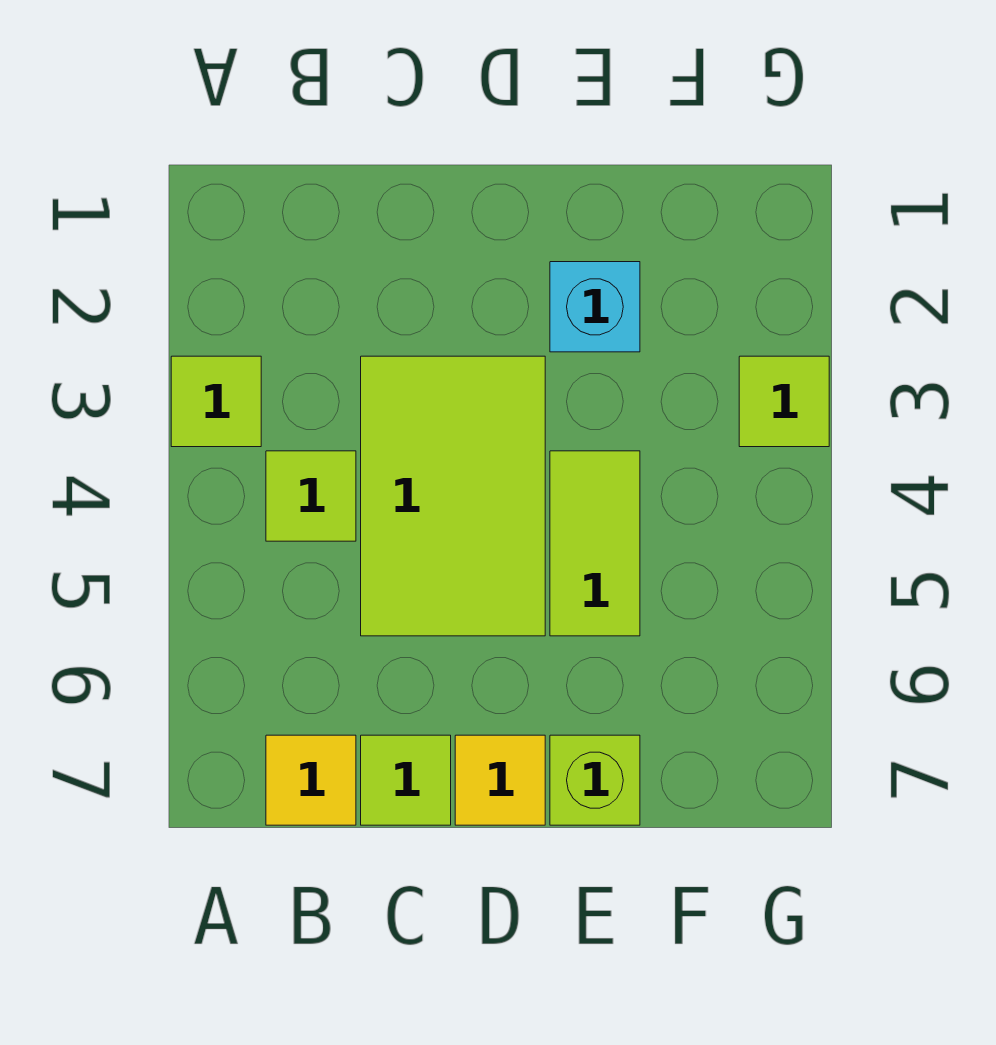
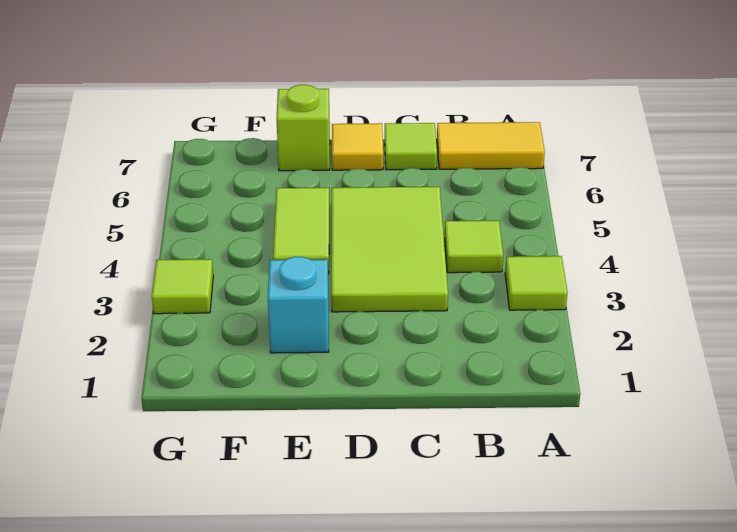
yellow 1x1 tile [266,735,356,825] -> yellow 1x2 tile [437,122,545,169]

